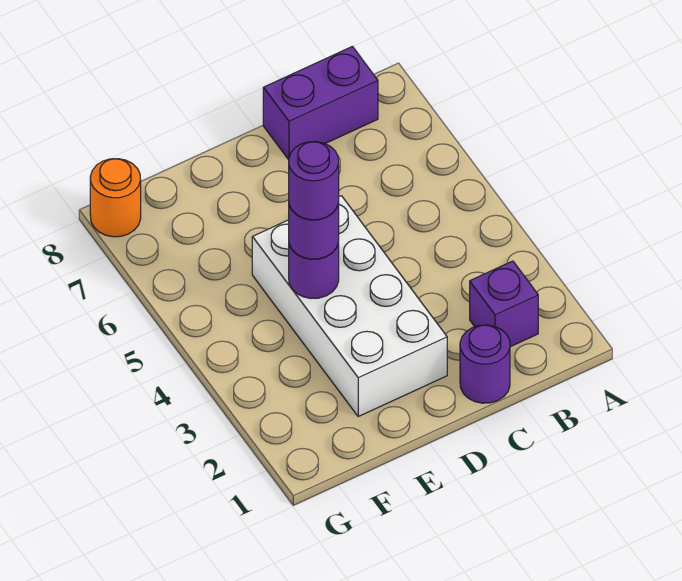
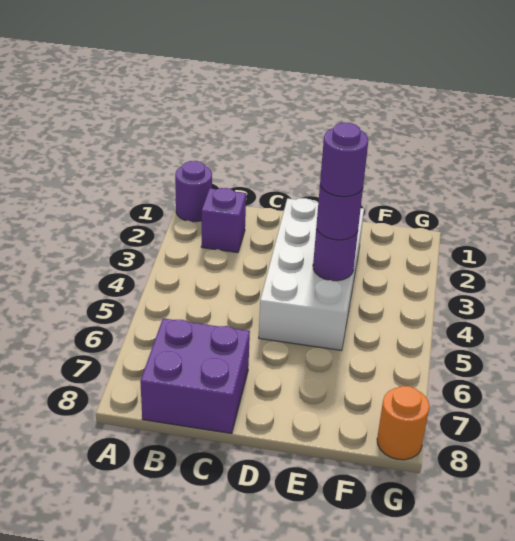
purple 1x2 brick [263,46,378,160] -> purple 2x2 brick [140,318,250,433]
purple 1x1 round brick [460,325,510,403] -> purple 1x1 round brick moved to [175,161,212,222]

